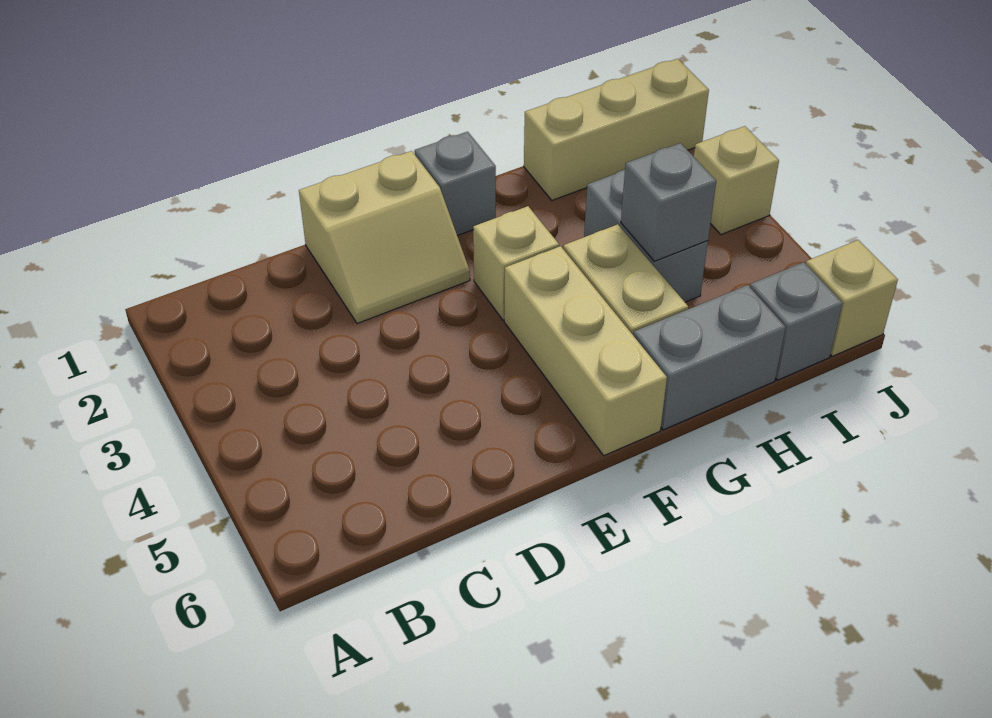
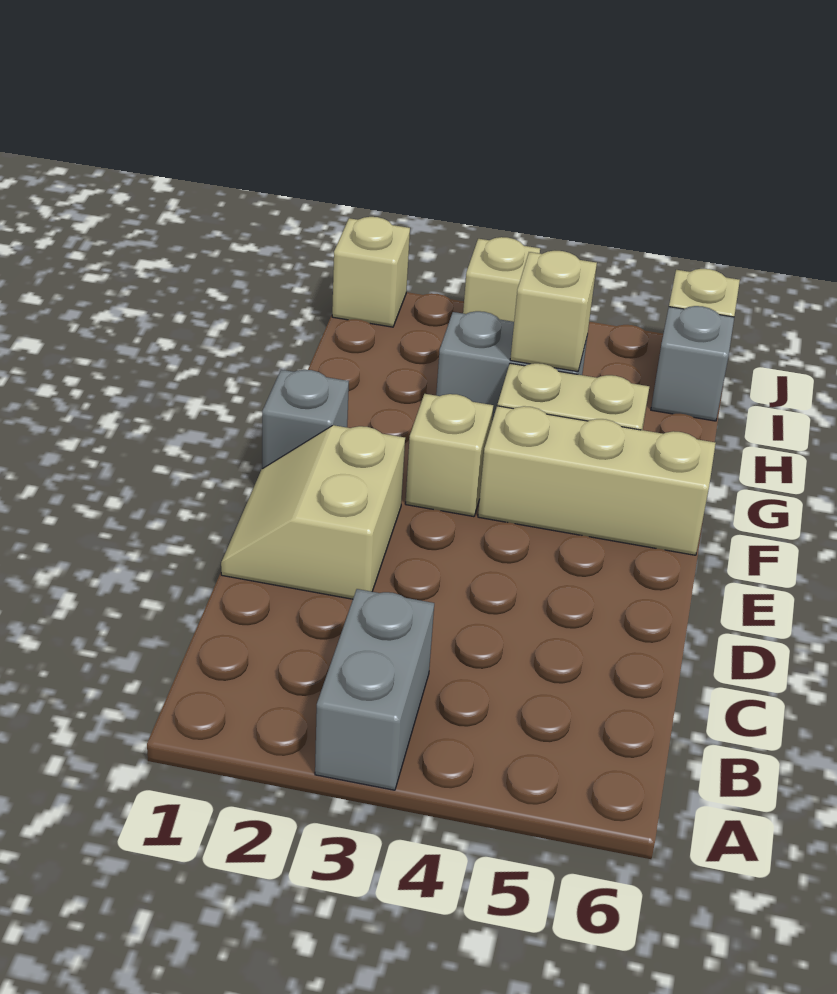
tan 2x2 slope [299,151,470,323] -> tan 2x2 slope turned to [221,425,405,599]
grey 1x2 brick [633,285,786,430] -> grey 1x2 brick moved to [315,589,434,790]
tan 1x3 brick [524,59,709,200] -> tan 1x1 brick [332,217,410,327]
grey 1x1 brick [621,143,716,261] -> tan 1x1 brick [510,251,597,372]

